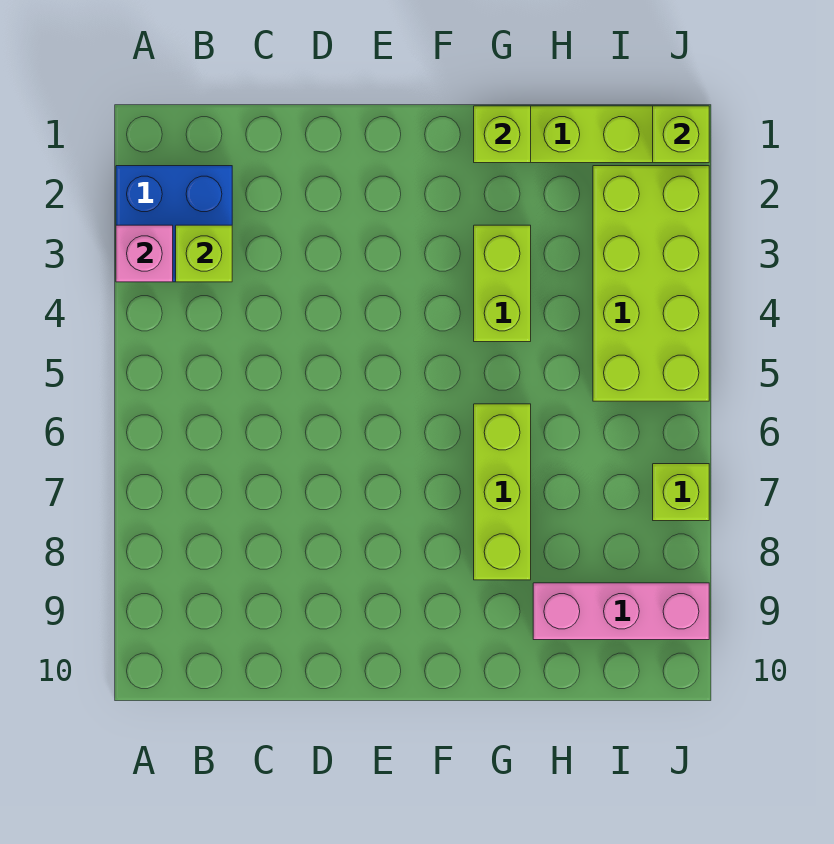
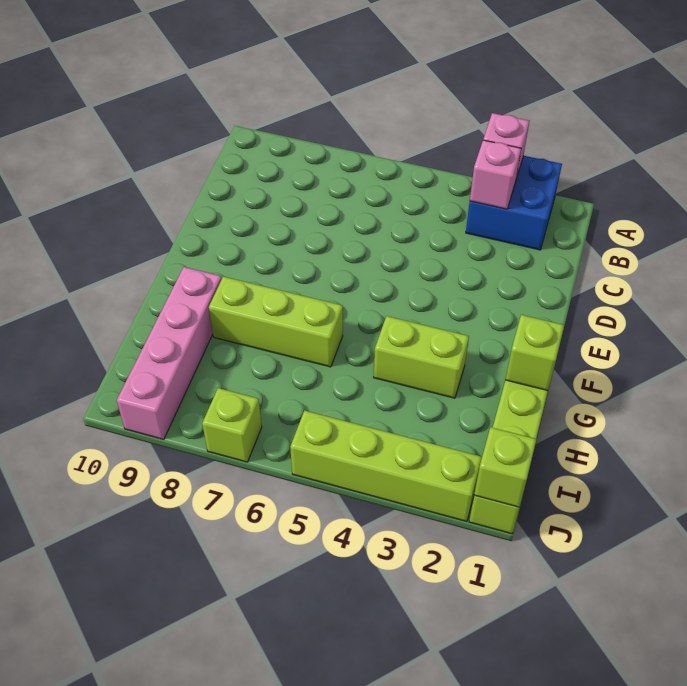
lime 1x1 brick [176,225,232,282] -> pink 1x1 brick [470,140,521,209]
pink 1x3 brick [533,583,709,640] -> pink 1x4 brick [117,267,222,439]
lime 2x4 brick [593,166,709,401] -> lime 1x4 brick [290,411,482,521]

